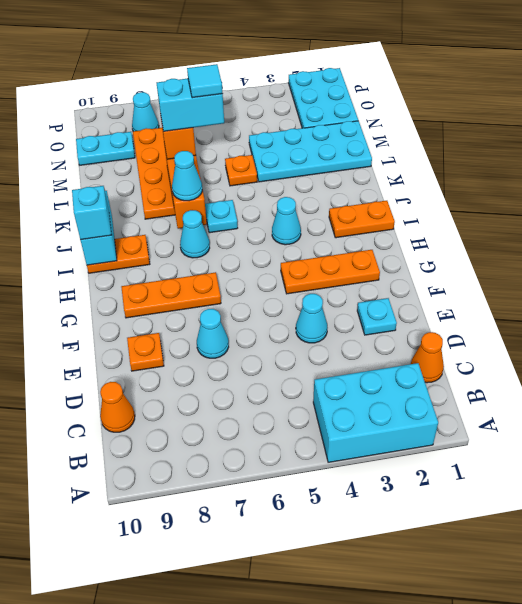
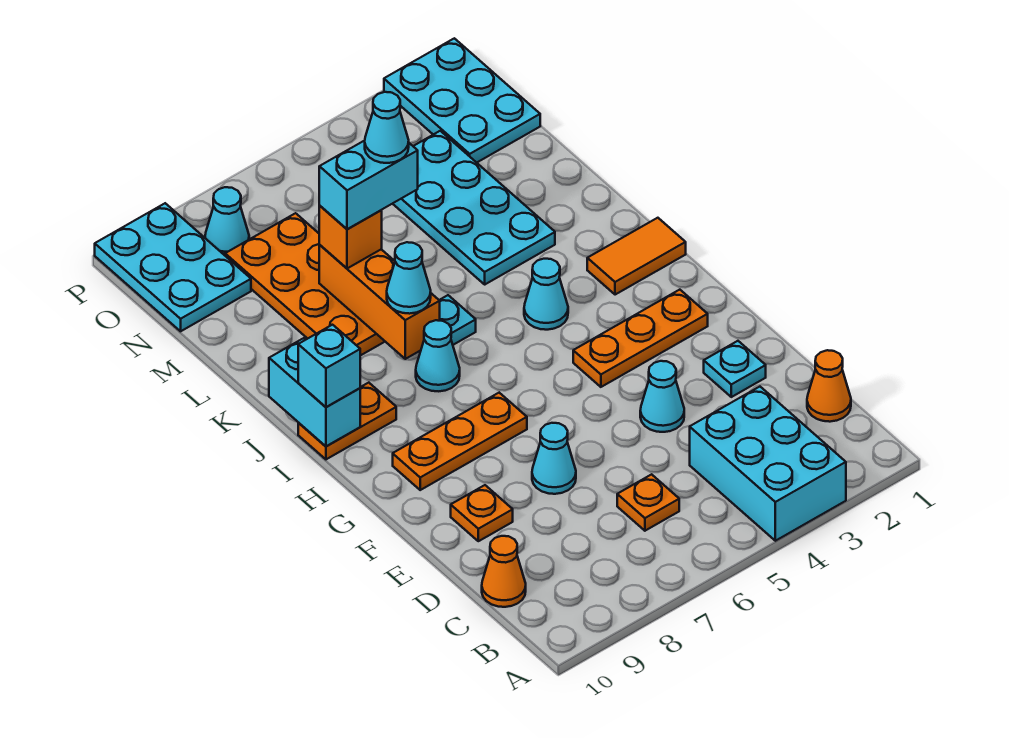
cyan 2x3 brick [313,363,438,462] -> cyan 2x3 brick turned to [690,387,846,541]
orange 1x2 plate [329,201,395,238] -> orange 1x2 tile [587,218,686,295]
cyan 2x4 plate [249,121,372,182] -> cyan 2x4 plate turned to [393,131,555,284]
orange 1x1 plate [225,155,257,186] -> orange 1x1 plate moved to [617,474,679,531]
cyan 1x1 tile [187,64,223,98] -> cyan 1x1 cone [365,92,409,163]
cyan 1x2 plate [76,132,135,165] -> cyan 2x3 plate [95,203,251,331]

